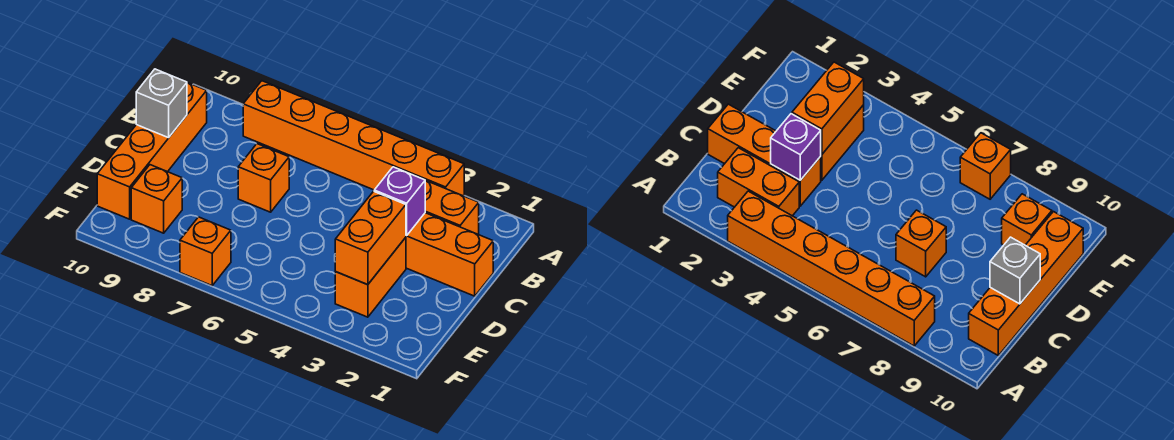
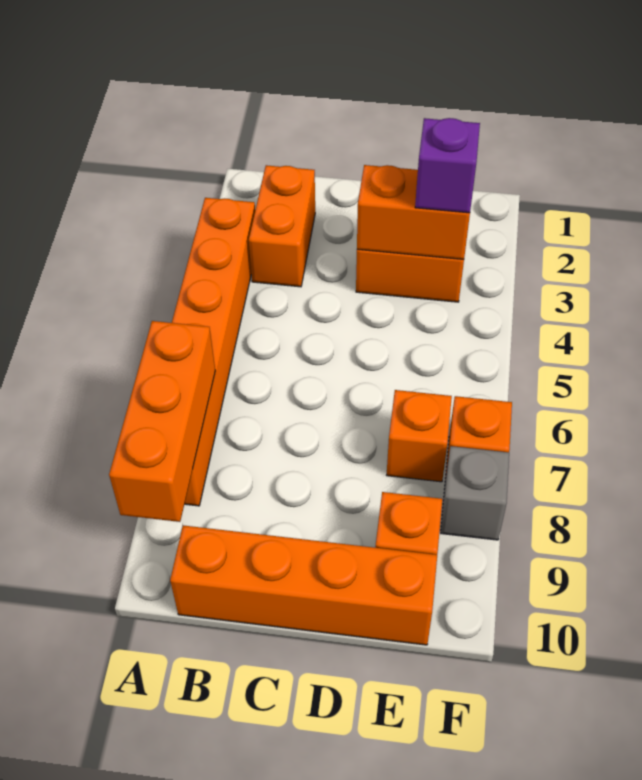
orange 1x3 brick [406,213,493,296] -> orange 1x3 brick moved to [109,321,215,522]
purple 1x1 brick [374,167,425,236] -> purple 1x1 brick moved to [415,118,480,213]
orange 1x1 brick [238,144,289,212] -> orange 1x1 brick moved to [387,390,452,482]
grey 1x1 brick [136,69,187,138] -> grey 1x1 brick moved to [441,446,509,540]

